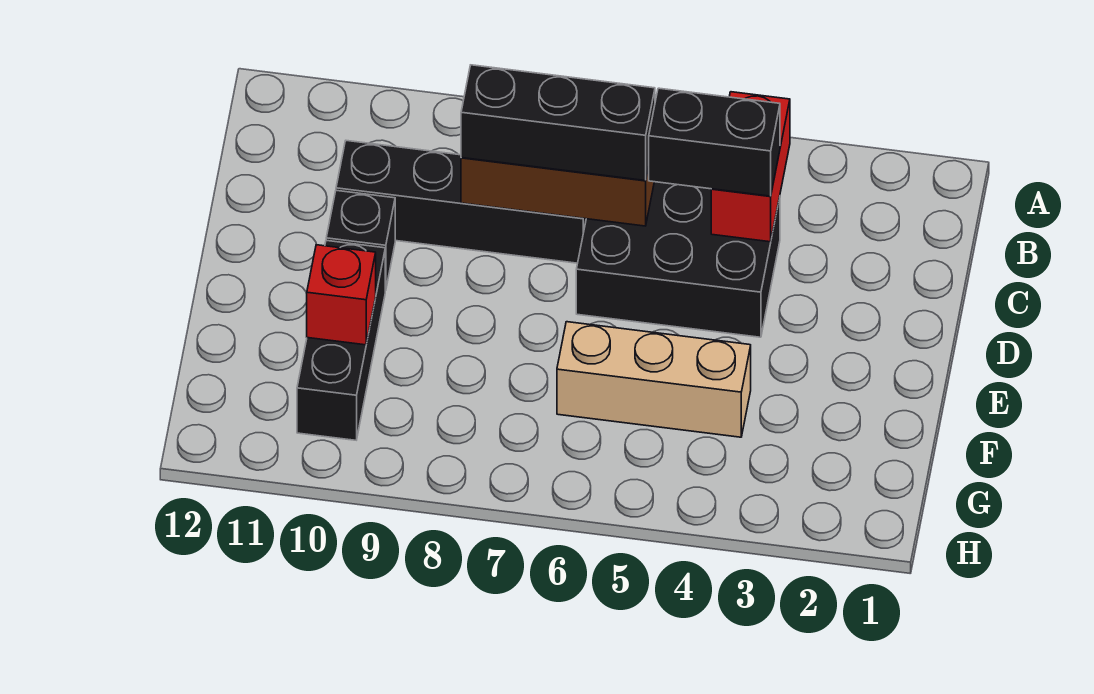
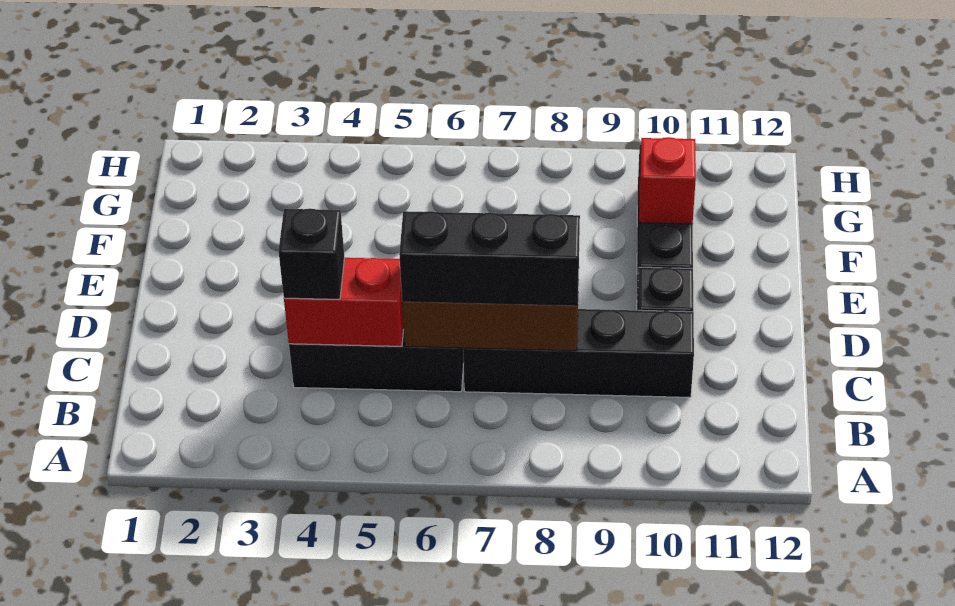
red 1x2 brick [711,92,790,242] -> red 1x2 brick turned to [284,258,404,346]
black 1x2 brick [649,88,780,196] -> black 1x1 brick [278,209,344,299]
tan 1x3 brick [557,322,751,437] -> none

